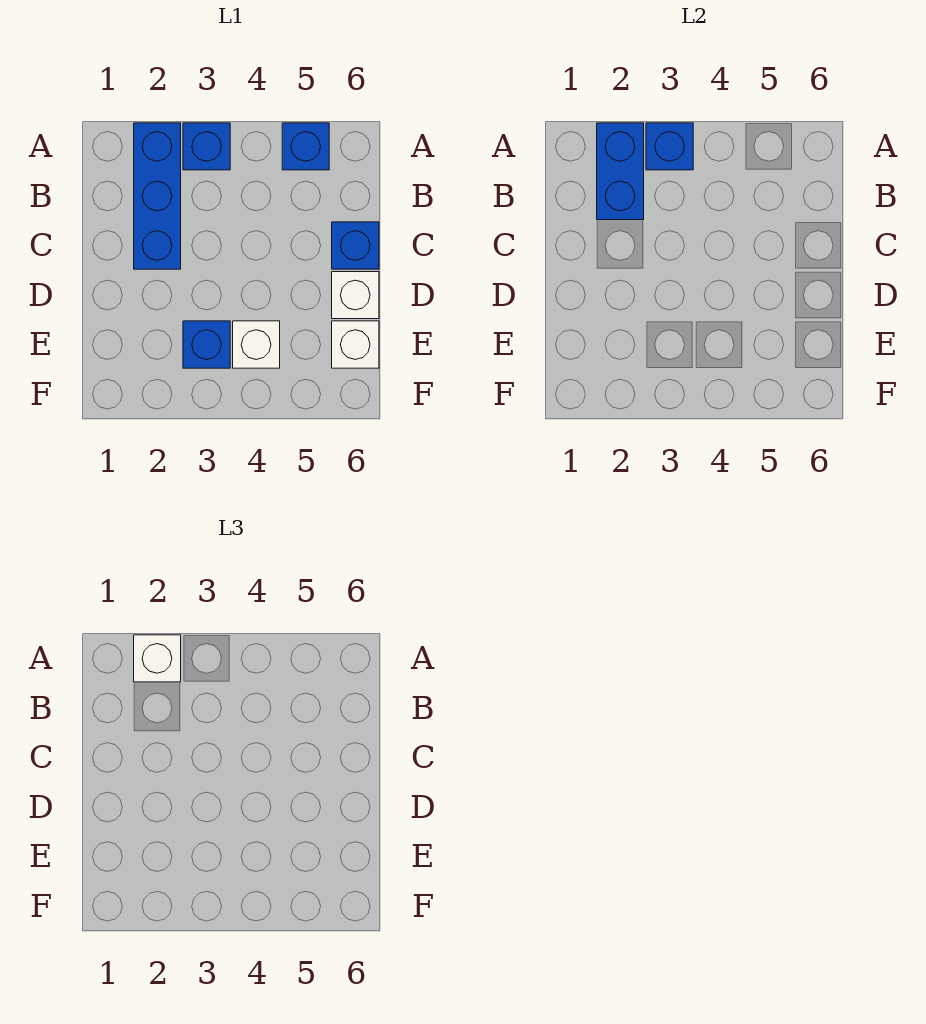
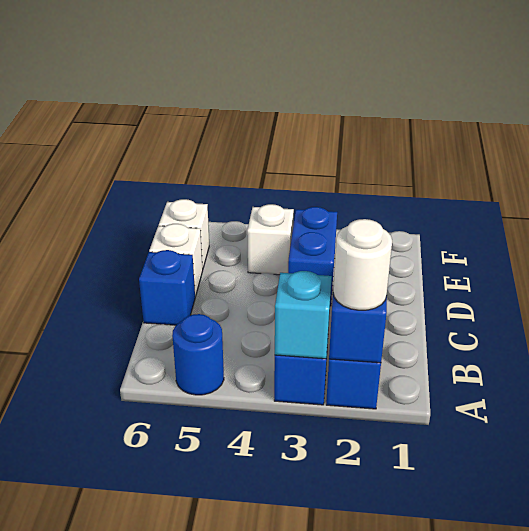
white 1x1 brick [134,635,181,682] -> white 1x1 round brick [333,219,392,310]
blue 1x1 brick [646,123,693,170] -> cyan 1x1 brick [275,271,332,359]
blue 1x1 brick [282,123,329,170] -> blue 1x1 round brick [172,314,224,395]
blue 1x1 brick [183,321,230,368] -> blue 1x2 brick [288,207,337,306]

